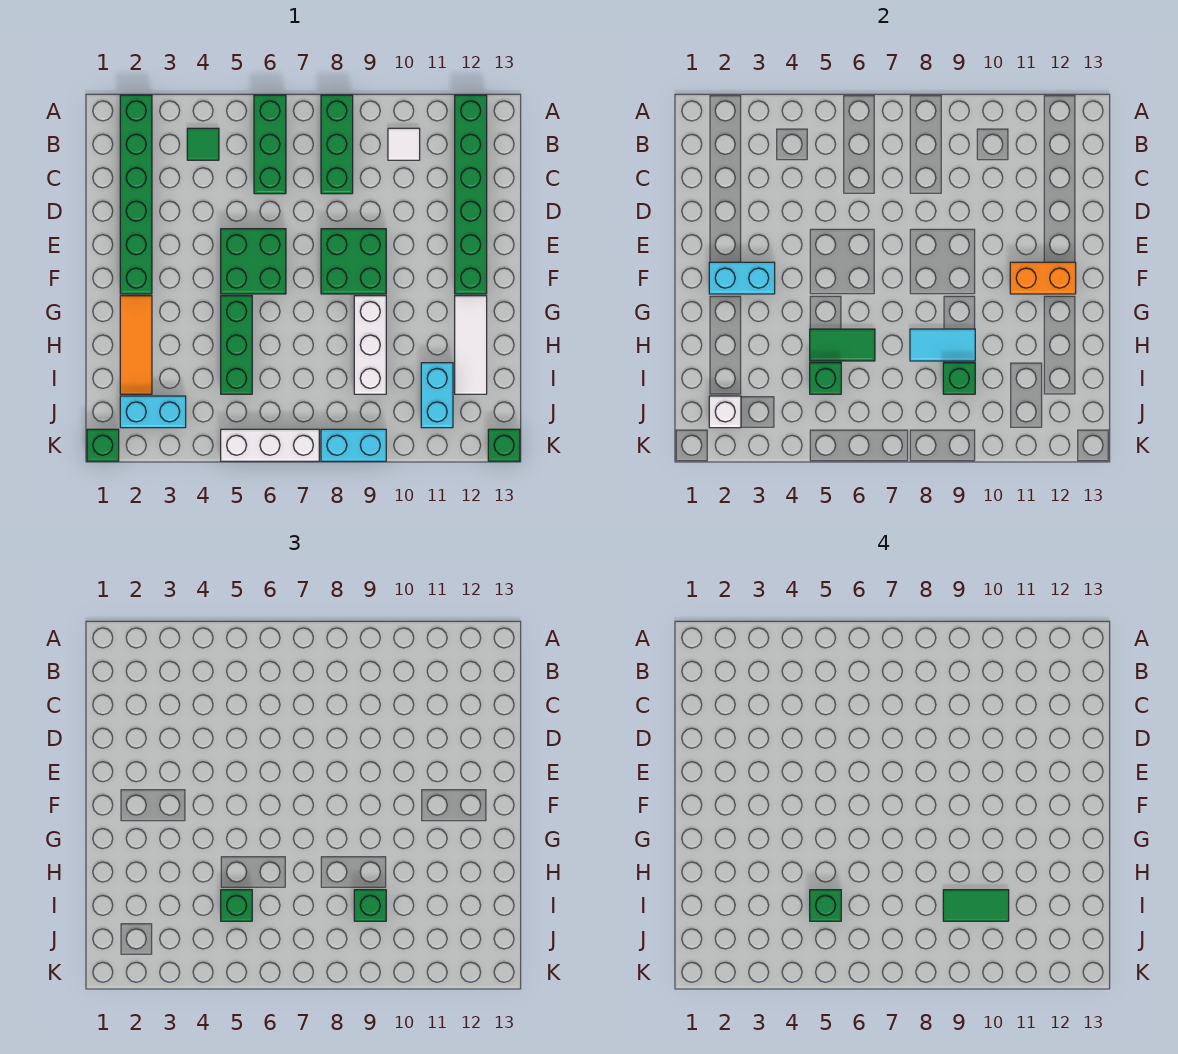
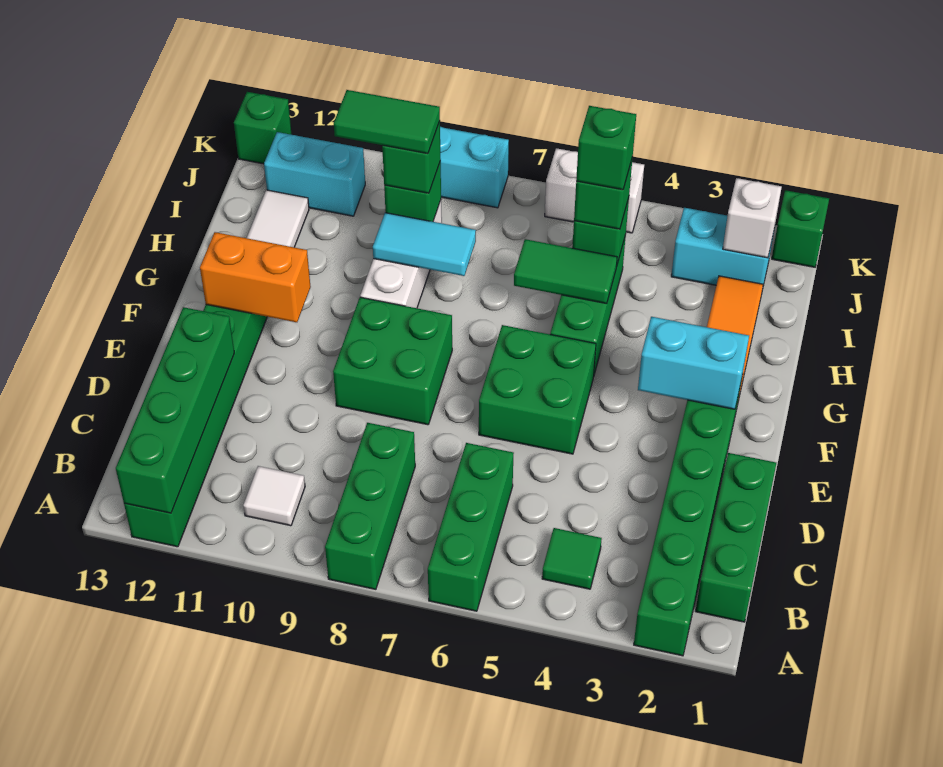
none -> green 1x4 brick [116,307,234,513]
none -> green 1x3 brick [696,453,776,622]
cyan 1x2 brick [421,363,453,428] -> cyan 1x2 brick turned to [264,132,365,216]
white 1x3 brick [221,429,319,461] -> white 1x2 brick [545,148,644,233]

